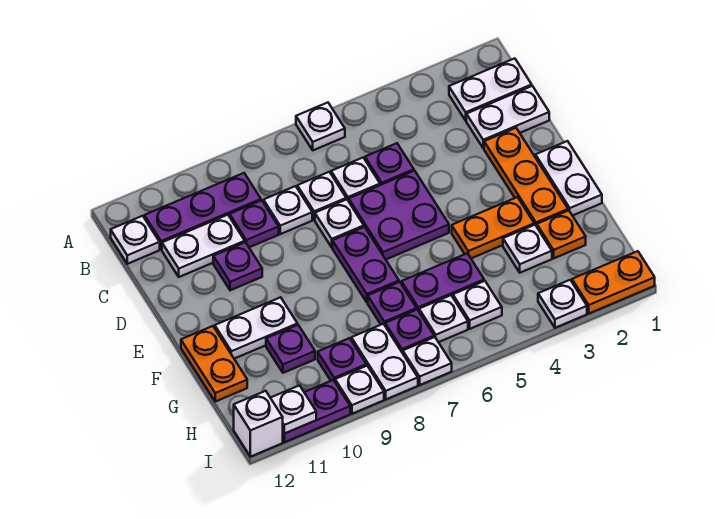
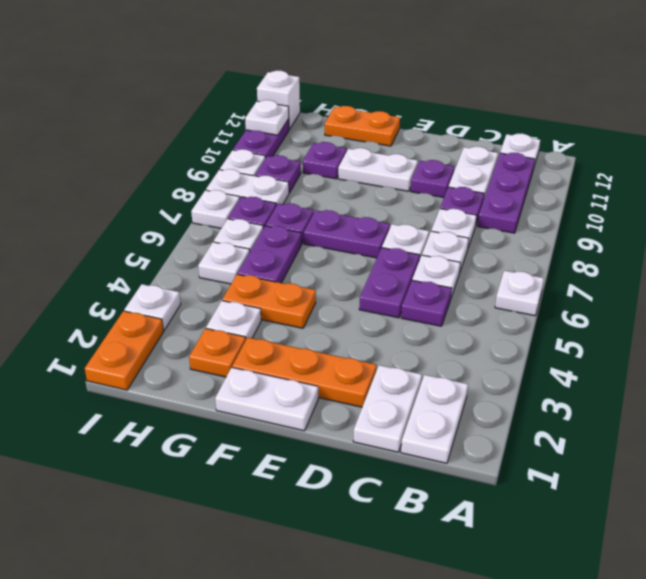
purple 2x2 plate [349,171,449,259] -> purple 1x2 plate [359,248,420,318]
orange 1x2 plate [452,197,534,258] -> orange 1x2 plate turned to [222,274,316,328]
white 1x2 plate [215,297,298,359] -> white 1x2 plate turned to [338,148,418,191]

